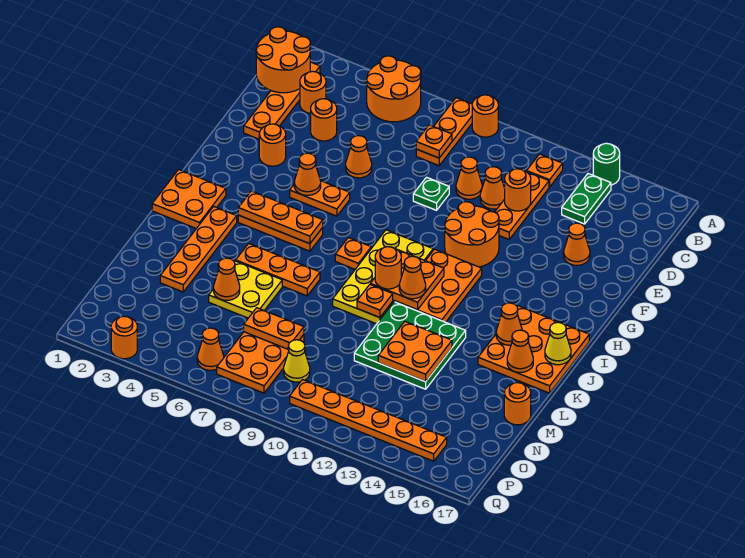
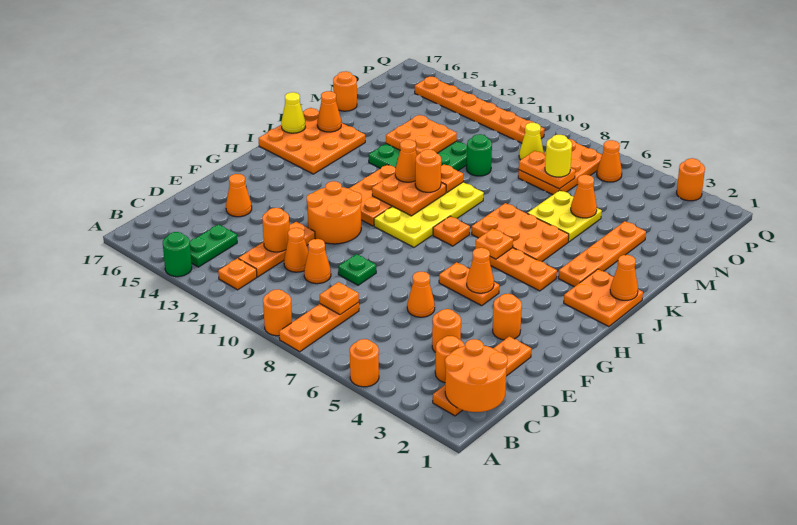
orange 2x2 round brick [367,56,421,122] -> orange 1x1 round brick [350,339,379,387]
orange 1x3 plate [238,191,323,244] -> orange 1x1 plate [475,229,513,259]
orange 1x1 cone [496,303,523,345] -> orange 1x1 cone moved to [610,255,638,300]
orange 1x3 plate [236,243,320,296] -> orange 2x3 plate [472,203,569,262]
none -> green 1x1 round brick [466,134,492,176]
none -> yellow 1x1 round brick [545,135,572,177]

